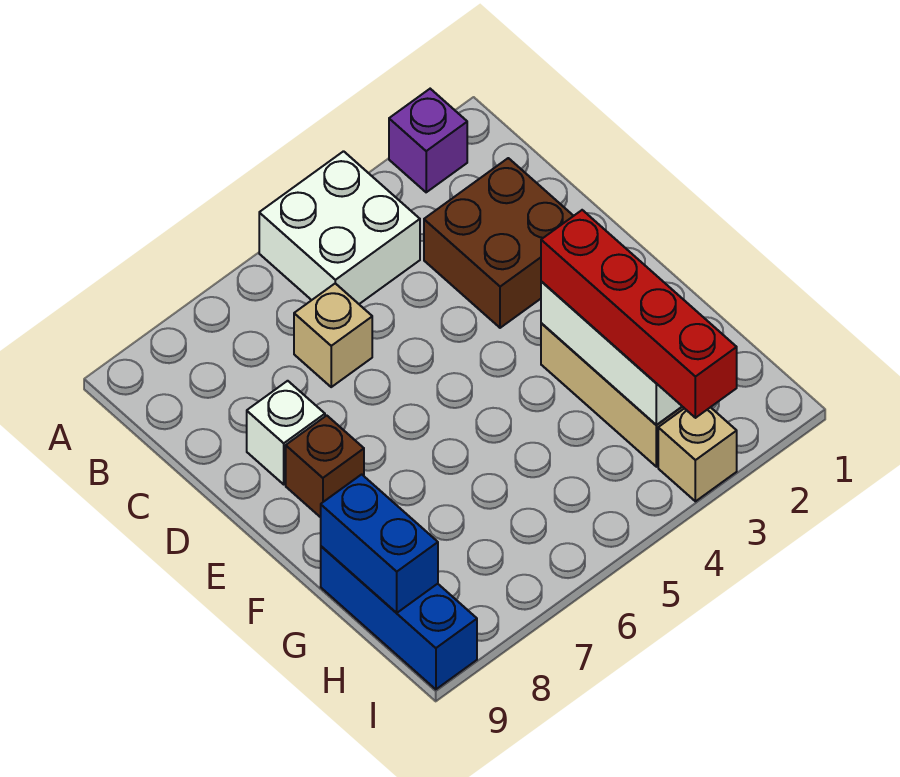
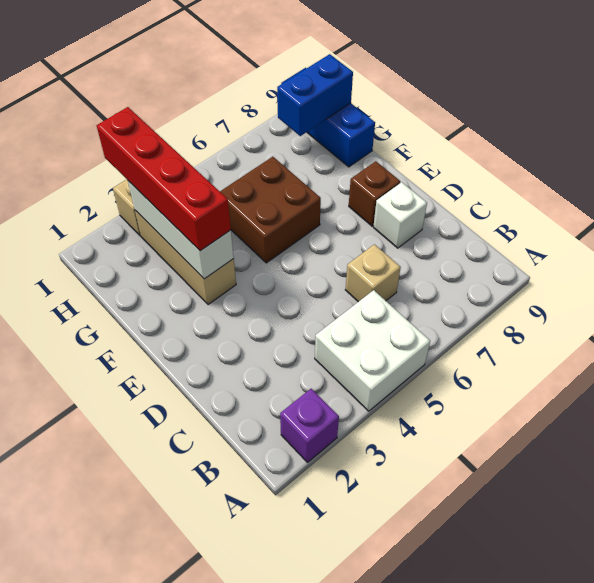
brown 2x2 brick [424,158,573,328] -> brown 2x2 brick moved to [220,157,321,263]
blue 1x2 brick [321,474,438,613] -> blue 1x2 brick turned to [277,54,353,136]

